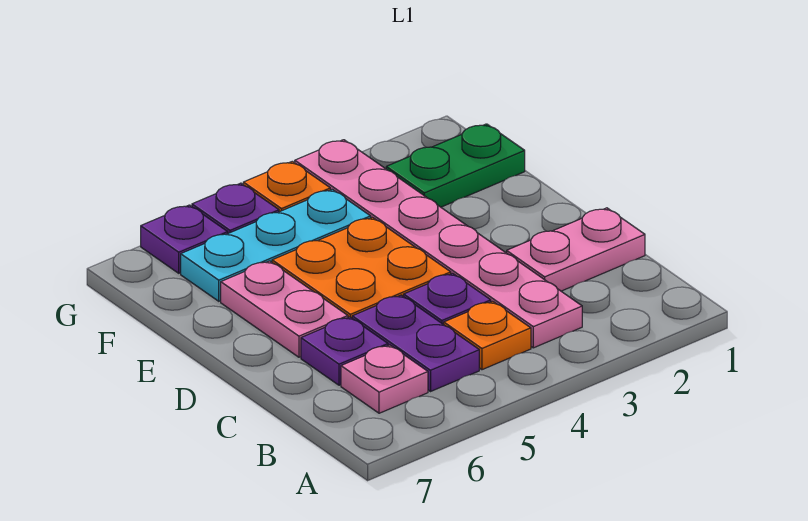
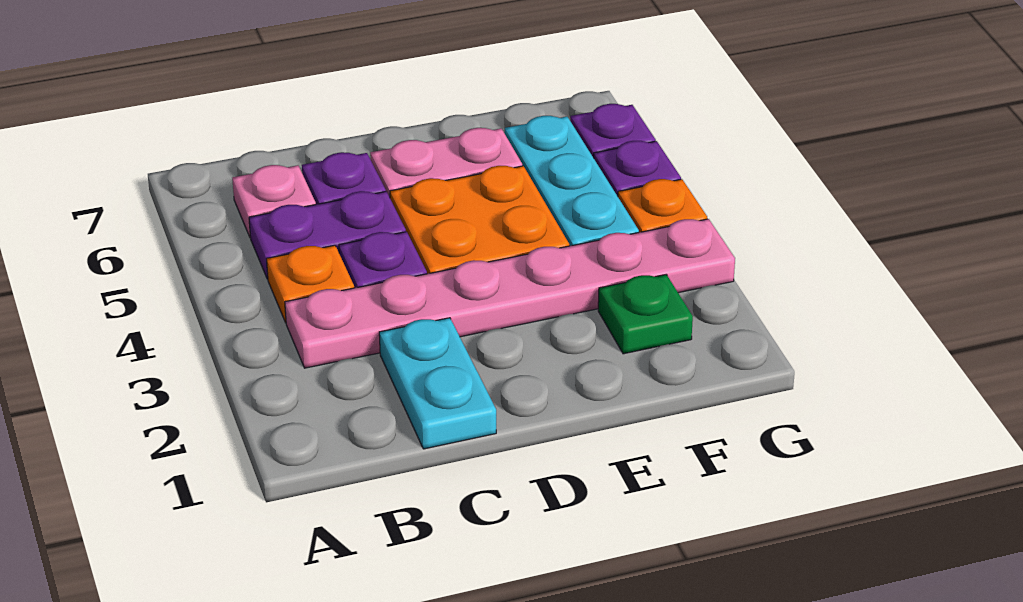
pink 1x2 plate [507,208,645,291] -> cyan 1x2 plate [379,318,496,449]
green 1x2 plate [386,124,525,207] -> green 1x1 plate [598,275,693,354]

